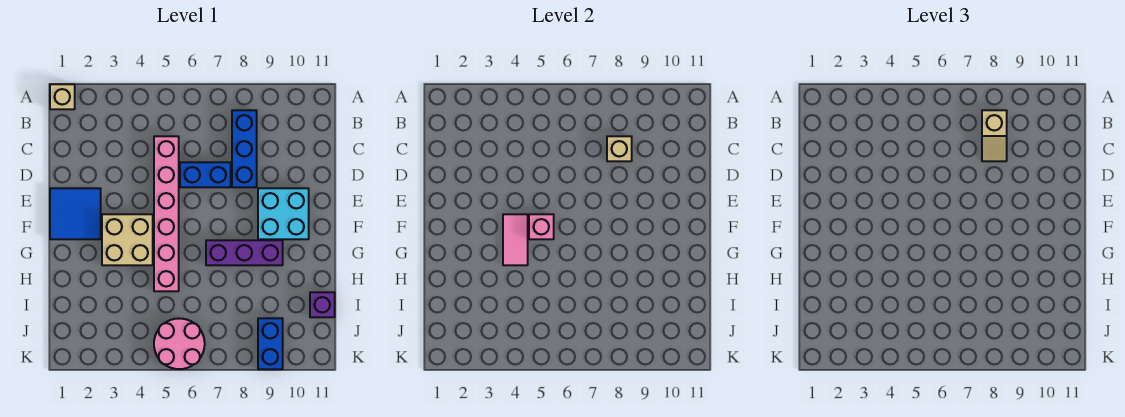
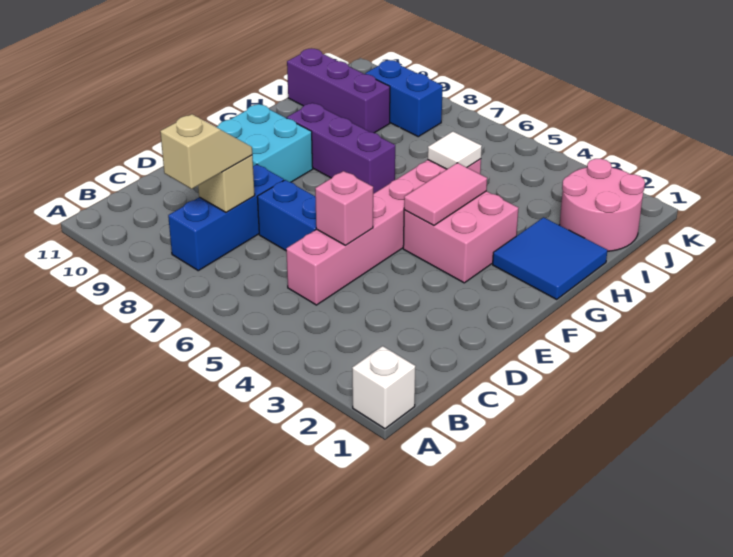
tan 1x1 brick [50,84,75,109] -> white 1x1 brick [352,346,416,429]
blue 2x2 tile [50,188,101,239] -> blue 2x2 tile moved to [493,217,607,299]
tan 2x2 brick [102,214,153,265] -> pink 2x2 brick [403,191,518,283]
pink 1x1 brick [529,214,554,239] -> pink 1x1 brick moved to [315,171,373,245]
none -> white 1x1 tile [428,131,482,169]
purple 1x1 brick [310,292,335,317] -> purple 1x3 brick [287,49,390,133]
pink 2x2 round brick [154,318,205,369] -> pink 2x2 round brick moved to [560,159,645,251]
blue 1x2 brick [258,318,283,369] -> blue 1x2 brick turned to [365,60,443,137]

